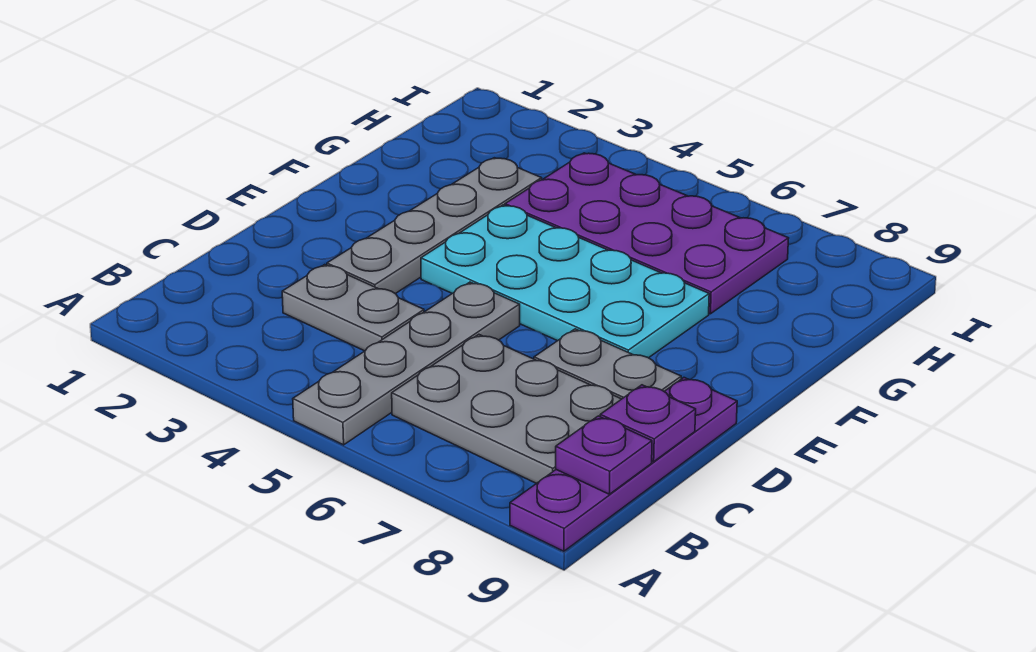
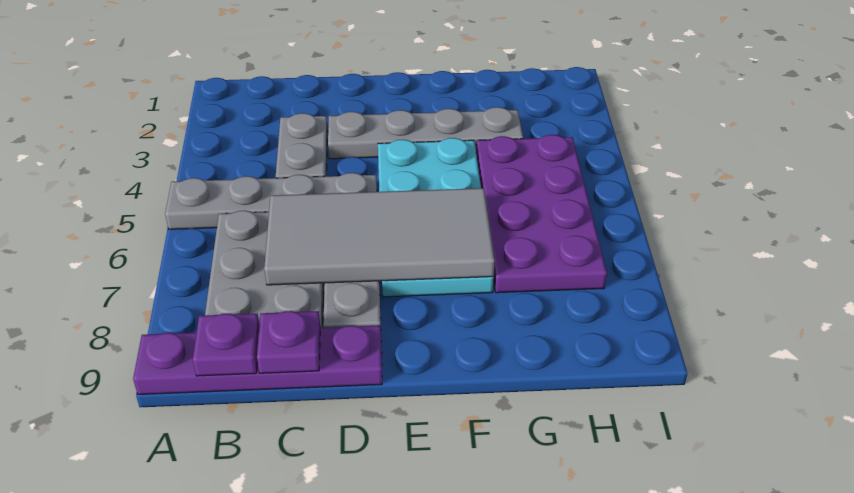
none -> grey 2x4 tile [264,188,495,285]

